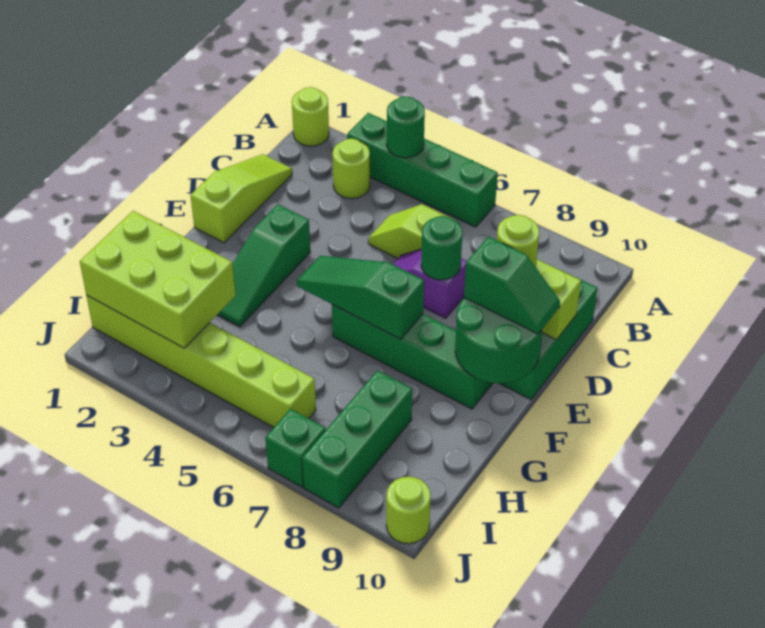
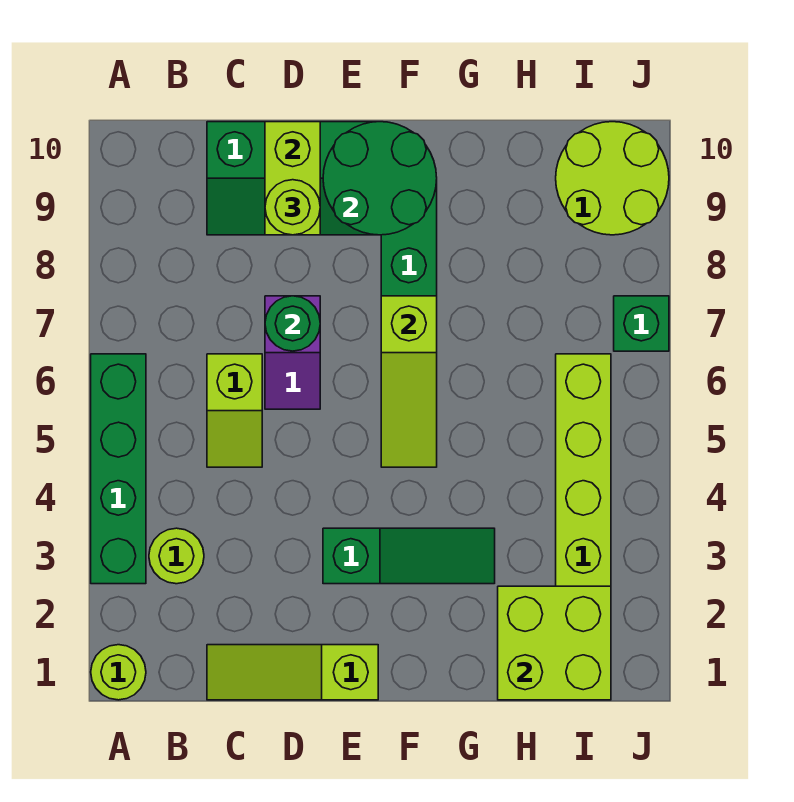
green 1x1 round brick [387,96,425,158] -> none
green 1x2 slope [464,237,560,334] -> none
green 1x3 slope [297,256,424,340] -> lime 1x3 slope [381,296,437,467]
lime 2x3 brick [80,211,235,348] -> lime 2x2 brick [498,586,611,700]
green 1x3 brick [302,370,412,508] -> none
lime 1x1 round brick [386,477,431,544] -> lime 2x2 round brick [556,122,669,235]

